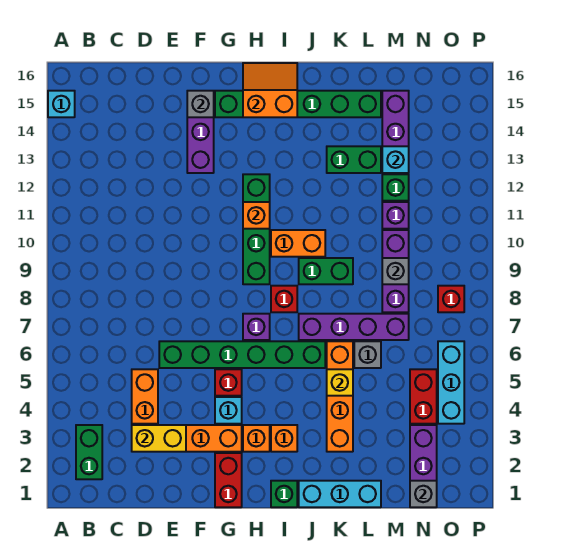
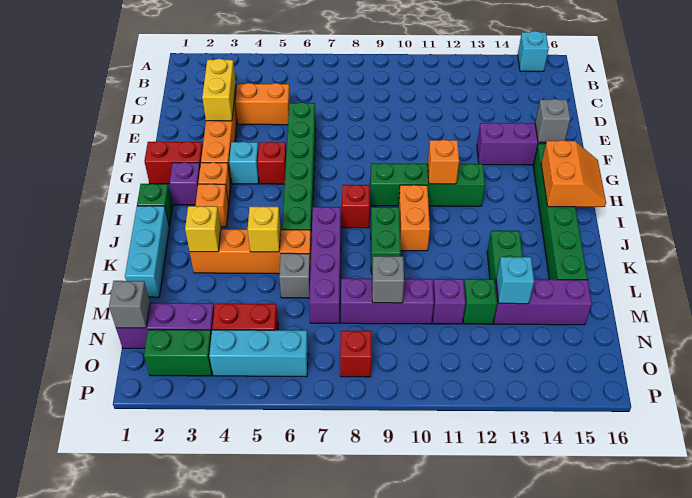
green 1x2 brick [76,425,102,479] -> green 1x2 brick moved to [144,330,212,376]
purple 1x1 brick [243,314,270,340] -> purple 1x1 brick moved to [170,162,200,205]
none -> yellow 1x1 brick [185,206,221,252]

